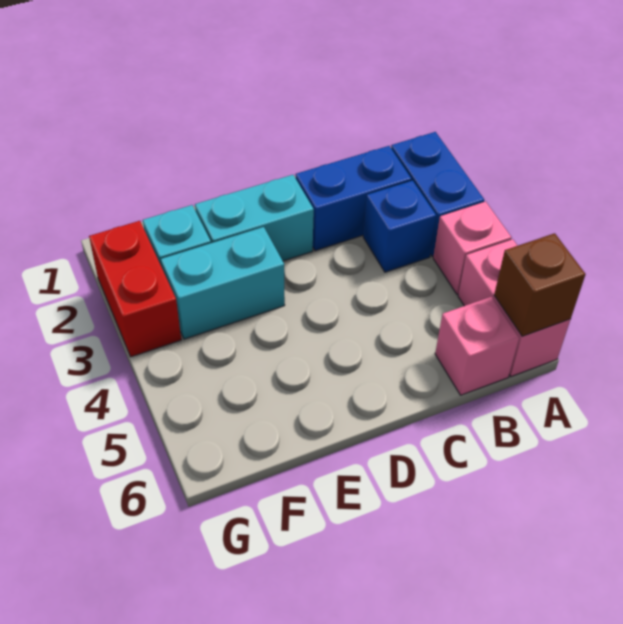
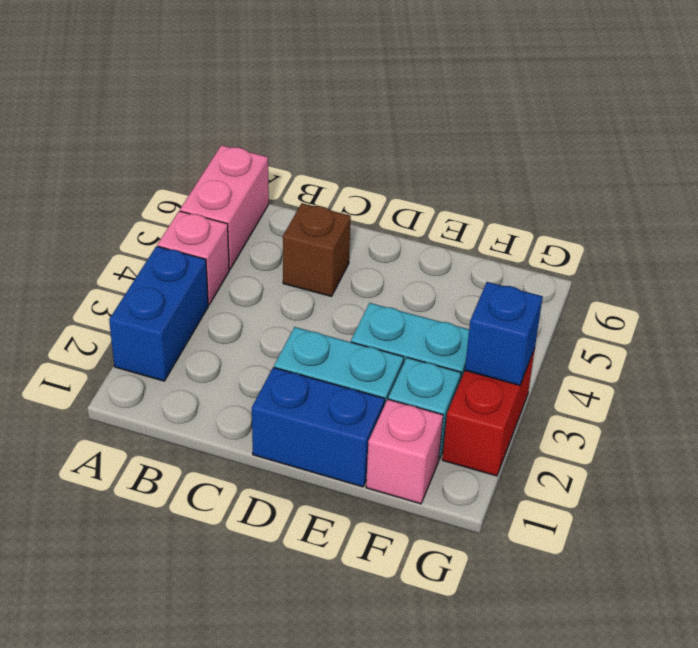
brown 1x1 brick [494,233,585,336] -> brown 1x1 brick moved to [283,203,351,296]
blue 1x2 brick [296,146,412,251] -> blue 1x2 brick moved to [252,367,385,487]
blue 1x1 brick [363,180,436,272] -> blue 1x1 brick moved to [465,282,543,385]
pink 1x1 brick [435,297,519,395] -> pink 1x1 brick moved to [366,399,443,504]

